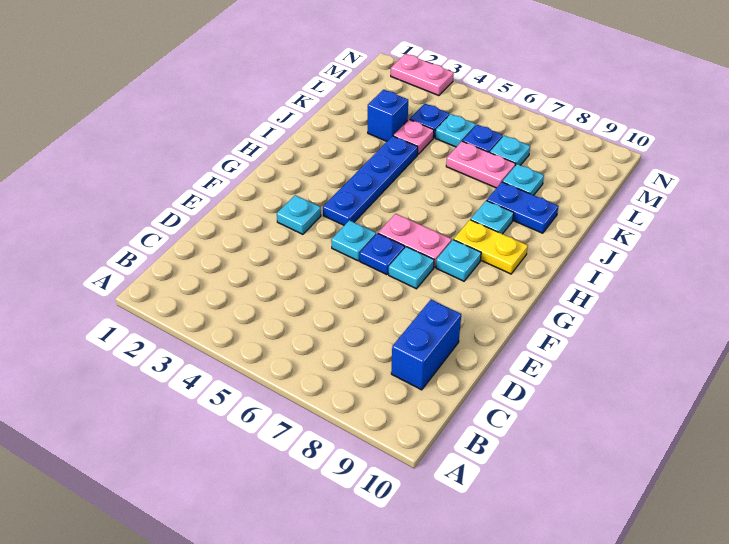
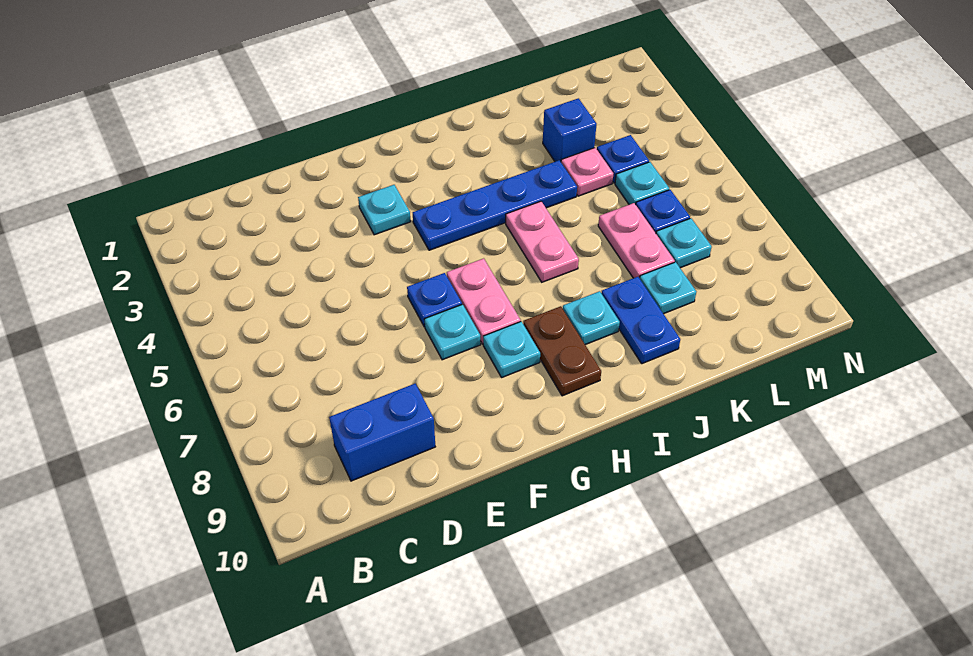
cyan 1x1 plate [331,220,376,261] -> none
yellow 1x2 plate [454,220,528,274] -> brown 1x2 plate [523,306,601,396]
pink 1x2 plate [391,54,454,96] -> pink 1x2 plate moved to [506,201,579,282]

